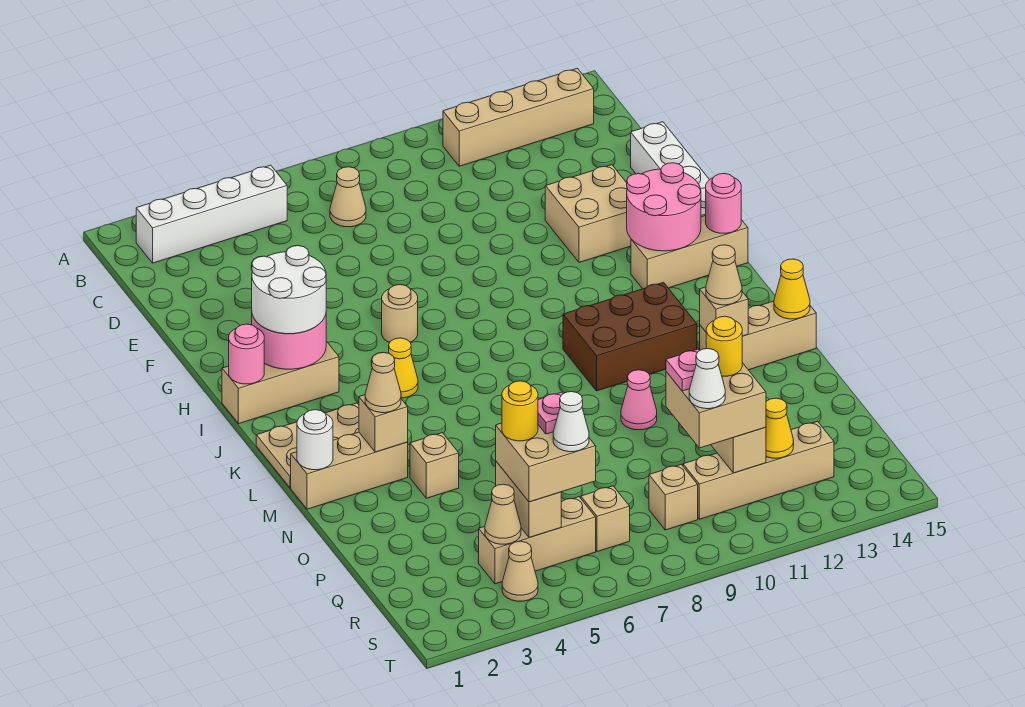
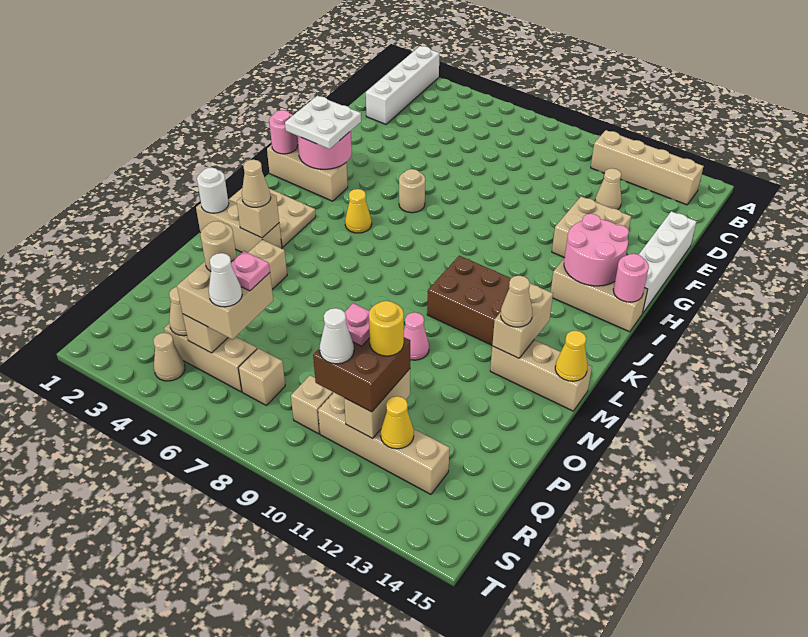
white 1x4 brick [136,165,287,263] -> white 1x4 brick turned to [366,46,439,124]
tan 1x1 cone [330,167,366,227] -> tan 1x1 cone moved to [595,168,622,209]
white 2x2 round brick [252,246,326,334] -> white 2x2 plate [285,96,361,149]
tan 1x1 brick [700,287,748,336] -> tan 1x2 brick [492,283,553,358]
yellow 1x1 round brick [502,381,538,441] -> tan 1x1 round brick [200,221,237,271]
tan 2x2 brick [666,363,766,448] -> brown 2x2 brick [313,337,410,412]

